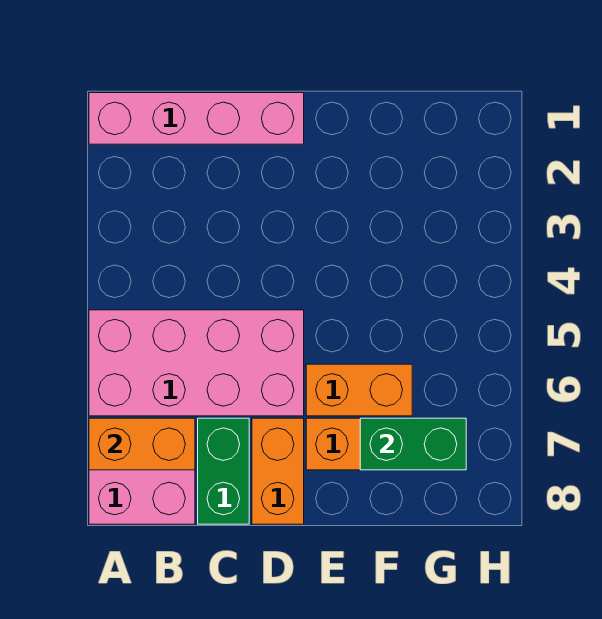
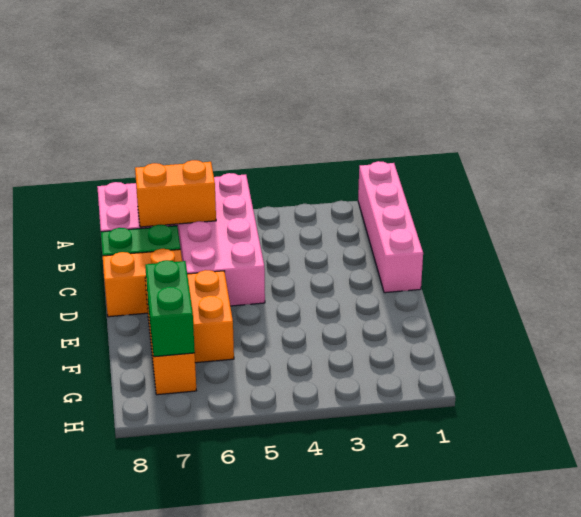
orange 1x2 brick [89,418,195,470] -> orange 1x2 brick turned to [135,160,216,227]

